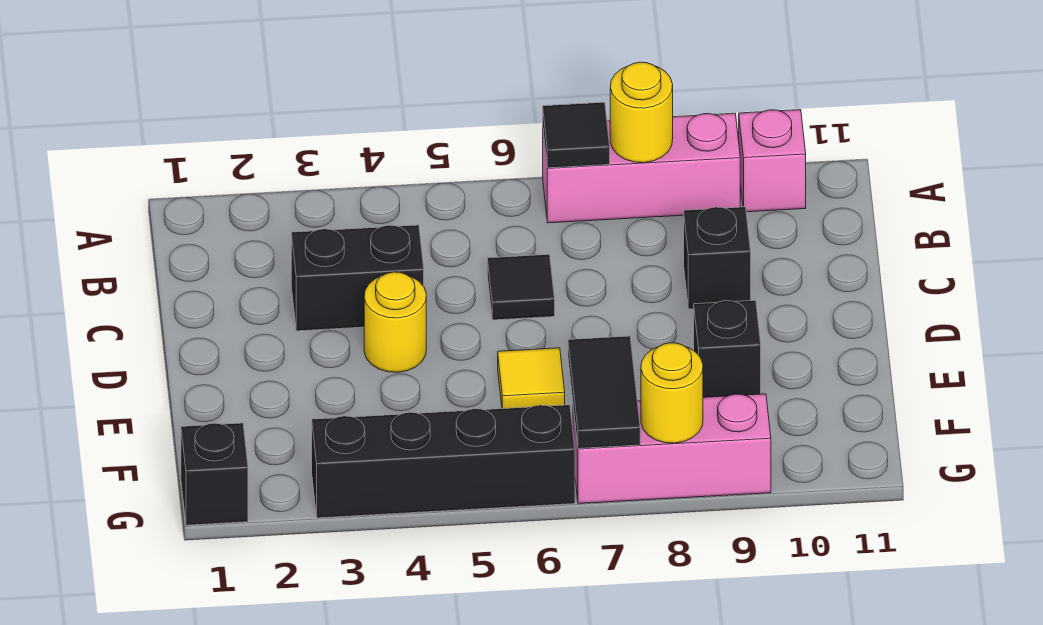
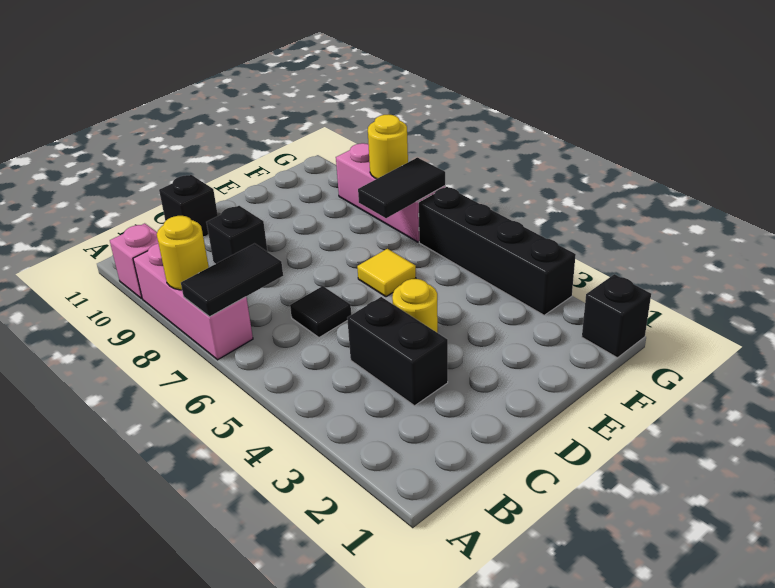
black 1x1 tile [543,102,610,168] -> black 1x2 tile [181,244,283,317]
black 1x1 brick [694,300,761,397] -> black 1x1 brick moved to [159,175,218,237]

